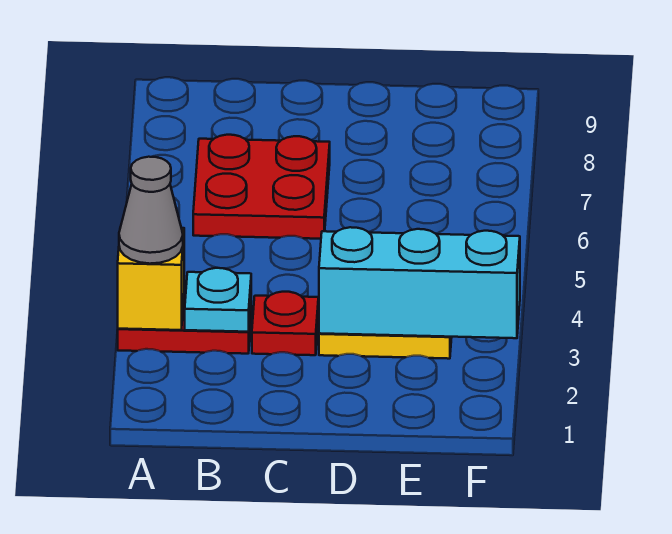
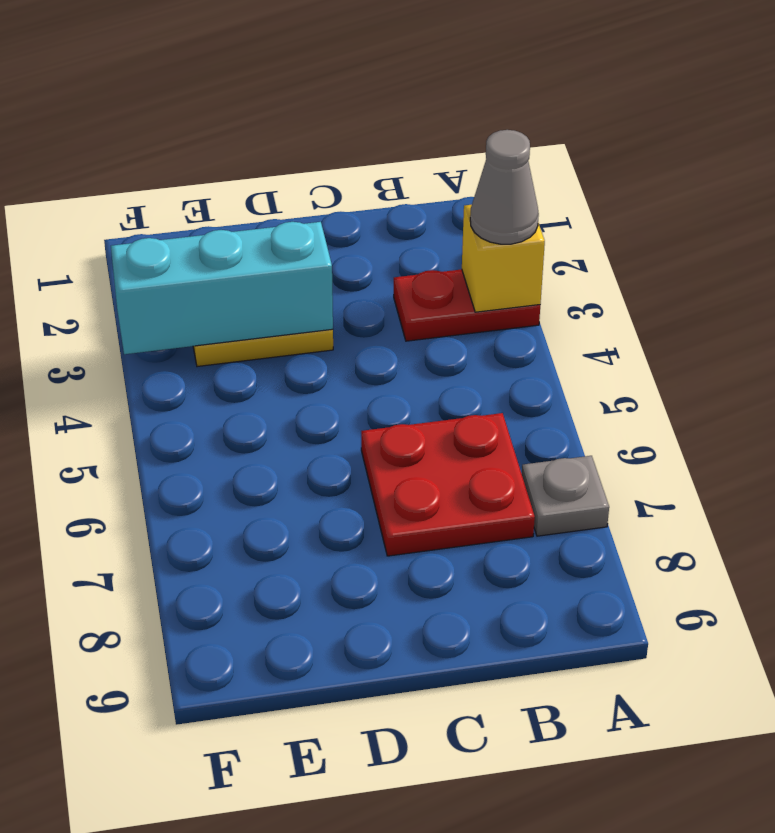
none -> grey 1x1 plate [522,456,609,536]
cyan 1x1 plate [185,268,251,332] -> none
red 1x1 plate [252,292,318,355] -> none

